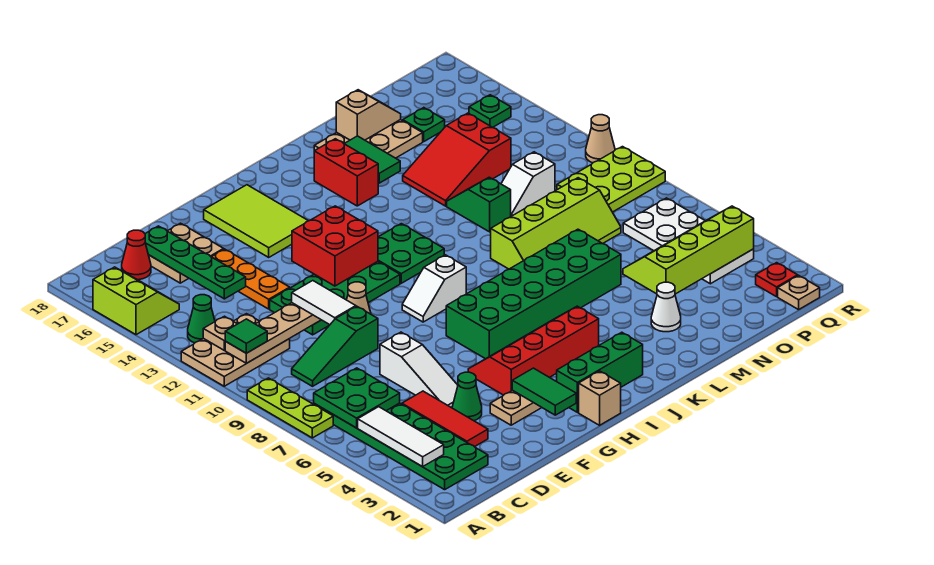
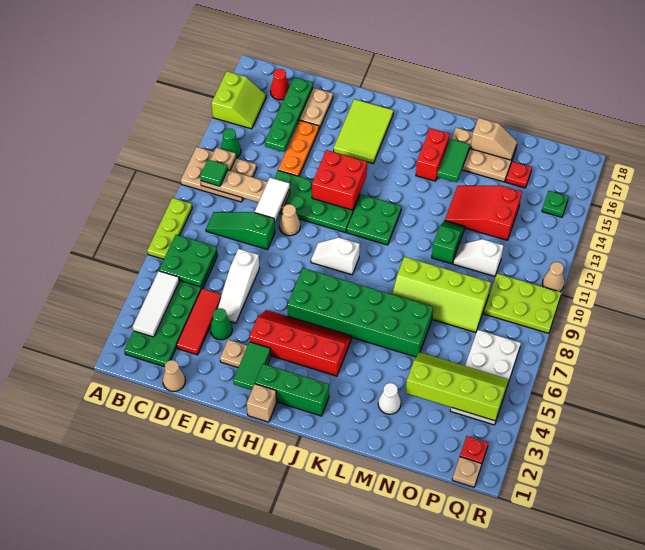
none -> tan 1x1 cone [163,360,185,392]
green 1x1 plate [403,108,445,142] -> red 1x1 plate [506,162,532,188]

